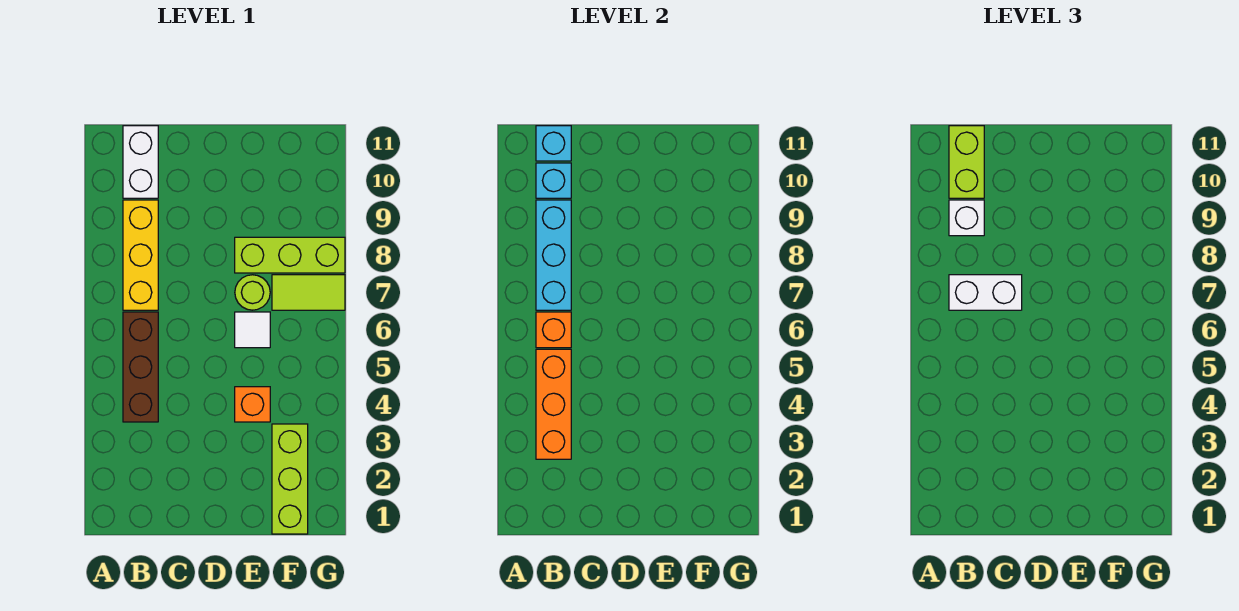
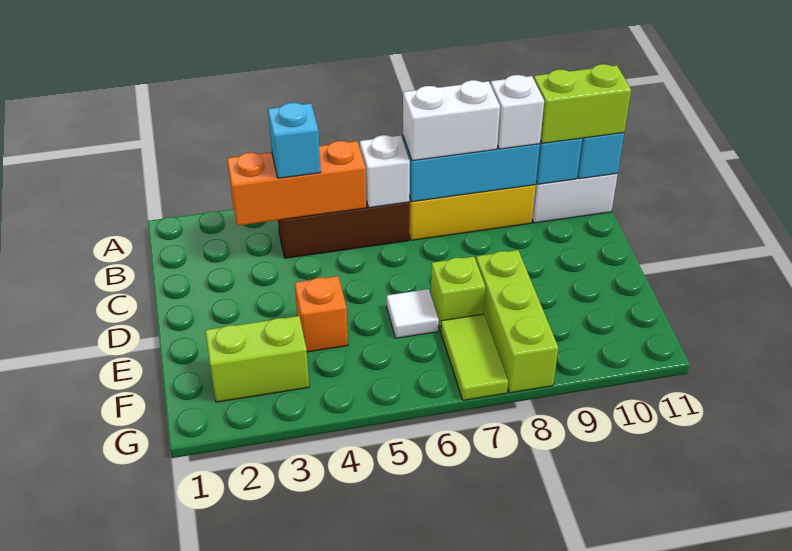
none -> cyan 1x1 brick [268,103,321,178]
orange 1x1 brick [536,312,571,348] -> white 1x1 brick [360,135,410,207]
white 1x2 brick [949,275,1022,310] -> white 1x2 brick turned to [403,80,500,161]
lime 1x1 round brick [235,275,270,310] -> lime 1x1 brick [431,256,485,331]
lime 1x3 brick [272,424,308,534] -> lime 1x2 brick [205,316,309,402]

